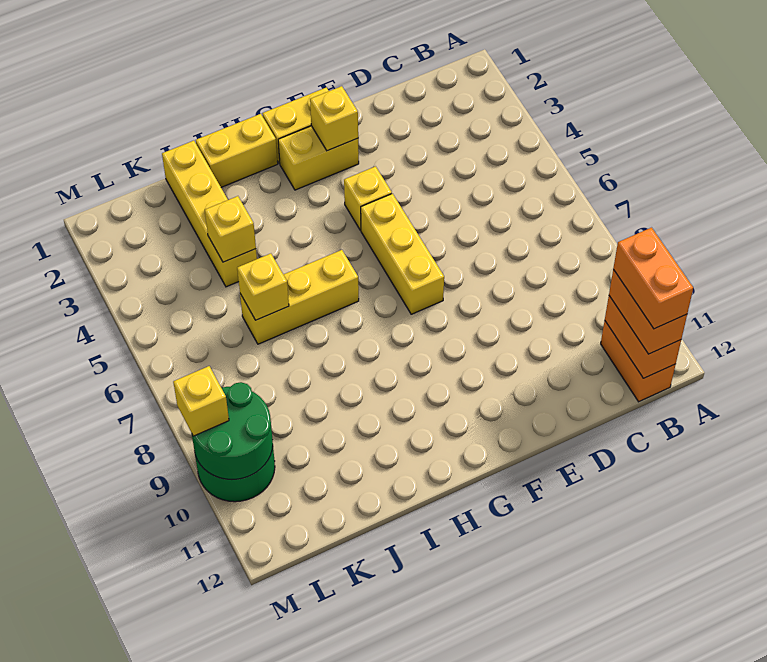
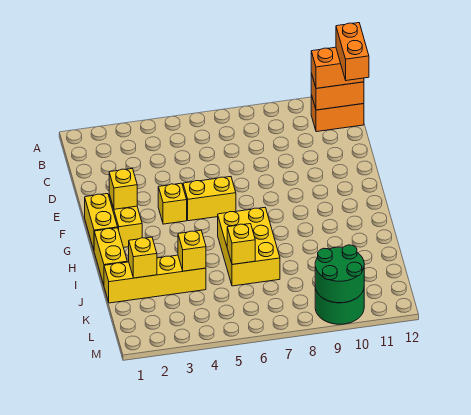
orange 1x2 brick [613,228,693,329] -> orange 1x2 brick turned to [336,23,369,81]
yellow 1x3 brick [361,194,444,314] -> yellow 1x2 brick [183,177,236,221]
yellow 1x3 brick [240,250,359,344] -> yellow 2x3 brick [218,208,280,286]
yellow 1x1 brick [173,366,229,436] -> yellow 1x1 brick moved to [129,237,157,278]

